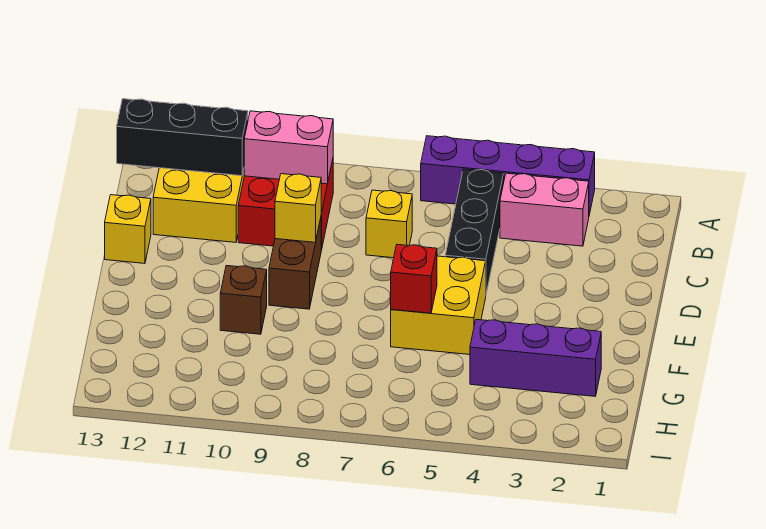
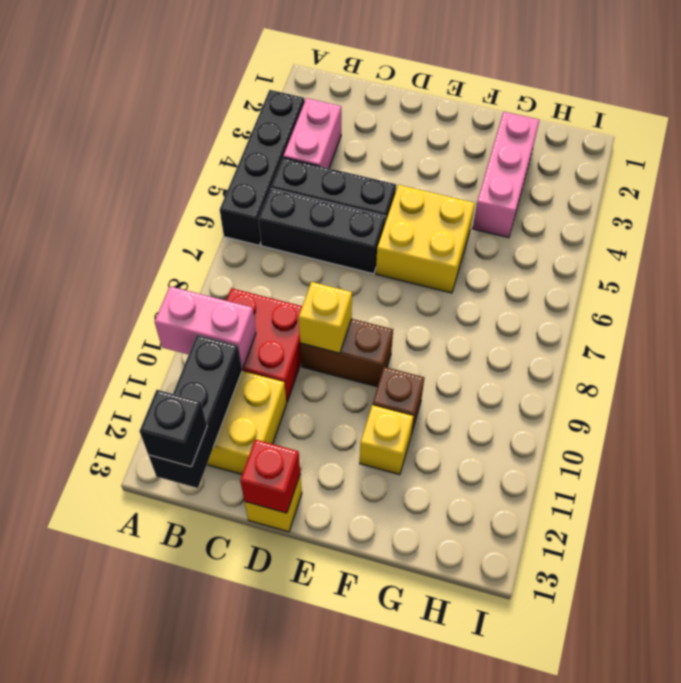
purple 1x4 brick [421,136,595,215] -> black 1x4 brick [220,90,305,245]
none -> black 1x3 brick [258,189,386,274]
pink 1x2 brick [244,111,333,184] -> pink 1x2 brick turned to [155,286,256,369]
none -> black 1x1 brick [139,390,207,467]
yellow 1x1 brick [366,190,412,258] -> yellow 1x1 brick moved to [360,405,413,475]
red 1x1 brick [391,244,437,313] -> red 1x1 brick moved to [240,440,300,513]
purple 1x3 brick [470,319,601,396] -> pink 1x3 brick [473,112,539,238]

